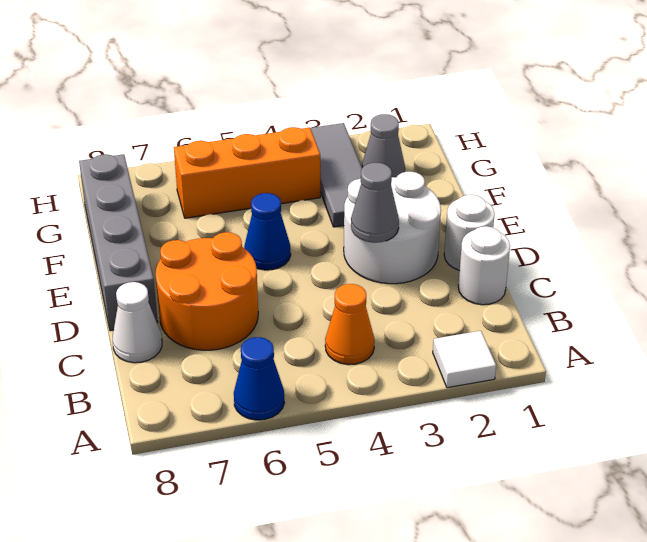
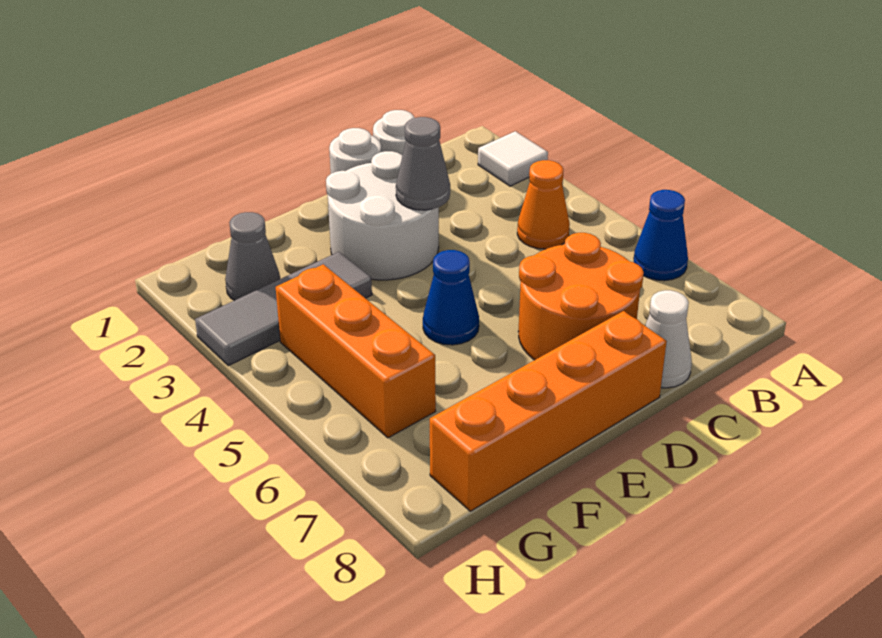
grey 1x4 brick [79,154,158,331] -> orange 1x4 brick [430,311,667,511]

